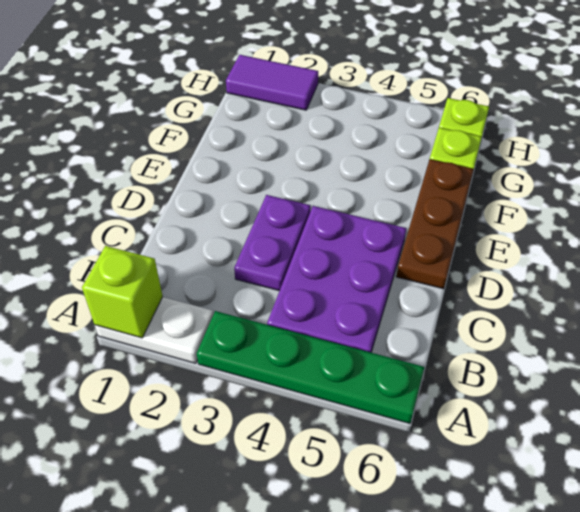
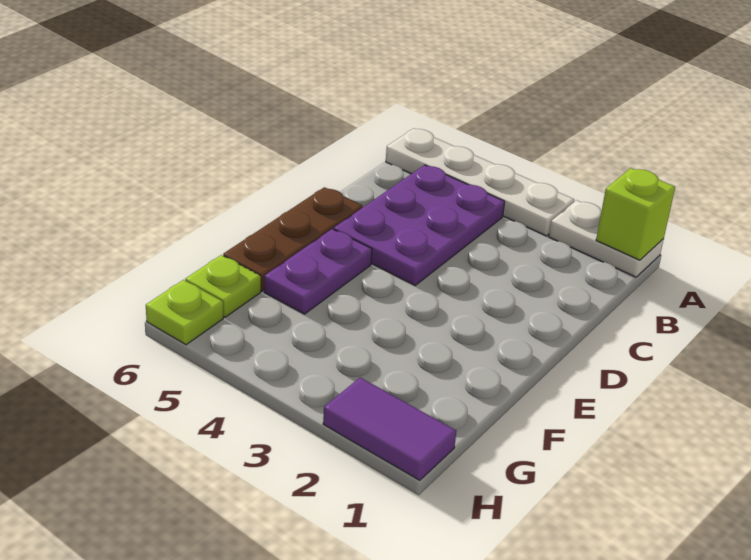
green 1x4 plate [197,311,424,423] -> white 1x4 plate [386,129,574,236]
purple 1x2 plate [234,195,311,291] -> purple 1x2 plate moved to [264,229,372,314]

